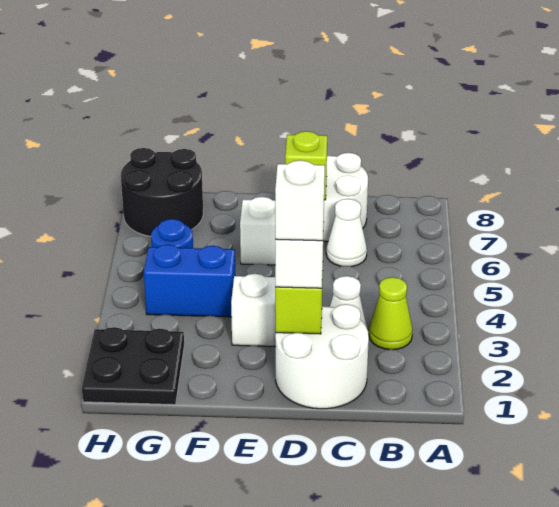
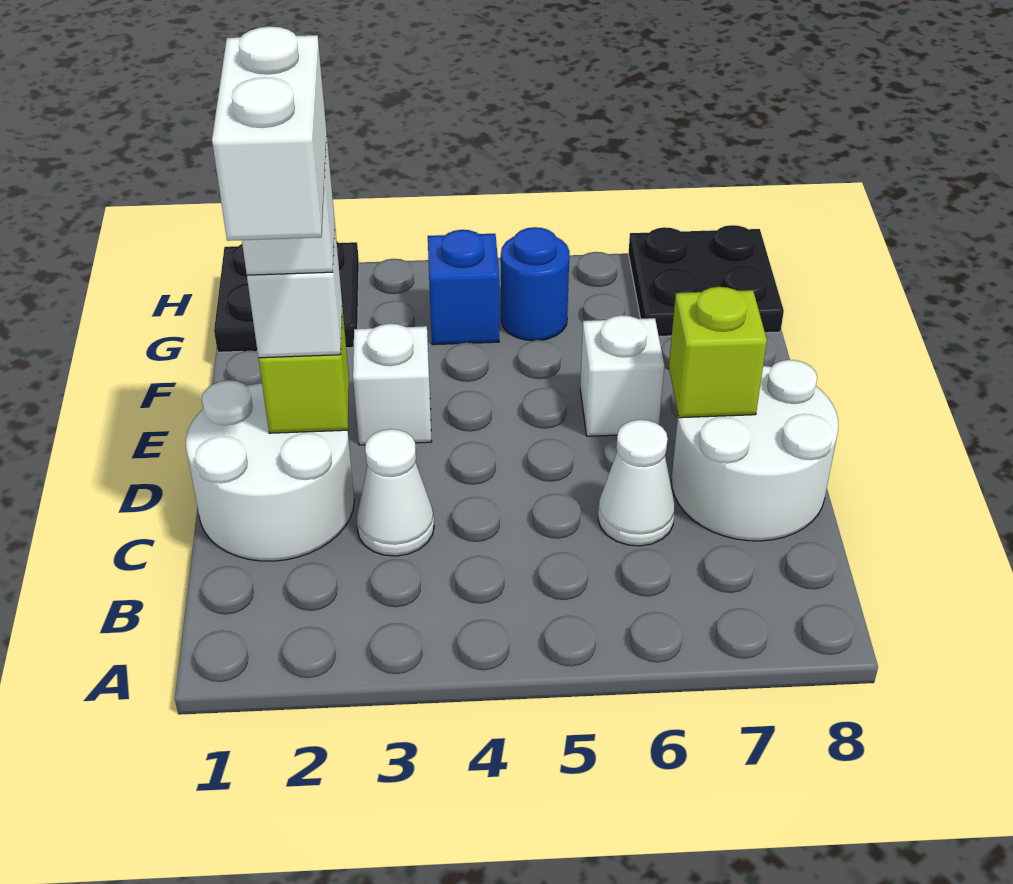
lime 1x1 cone [369,277,413,350] -> none
none -> white 1x2 brick [212,26,327,241]
blue 1x2 brick [144,245,236,317] -> blue 1x1 brick [428,230,499,345]
black 2x2 round brick [121,148,203,236] -> black 2x2 plate [628,225,784,336]

